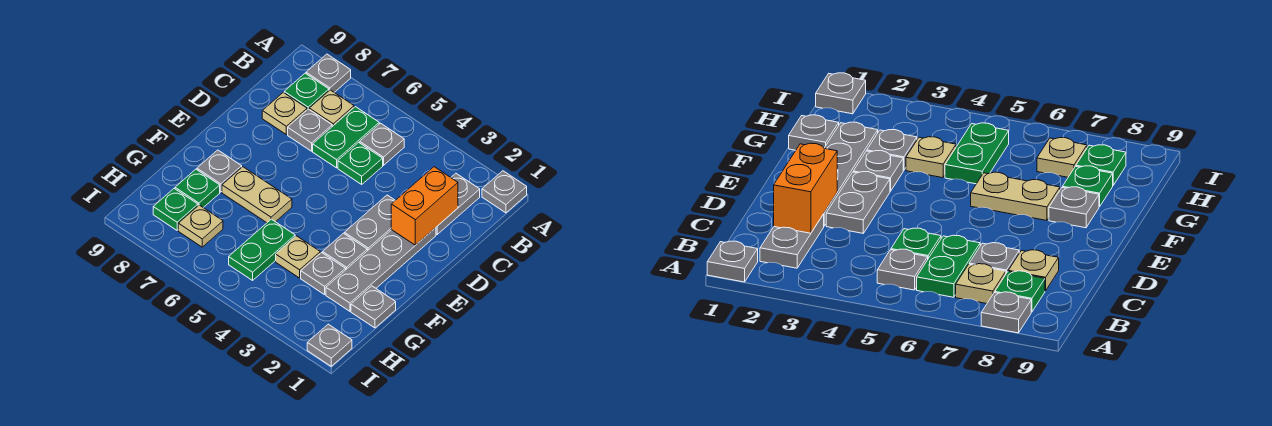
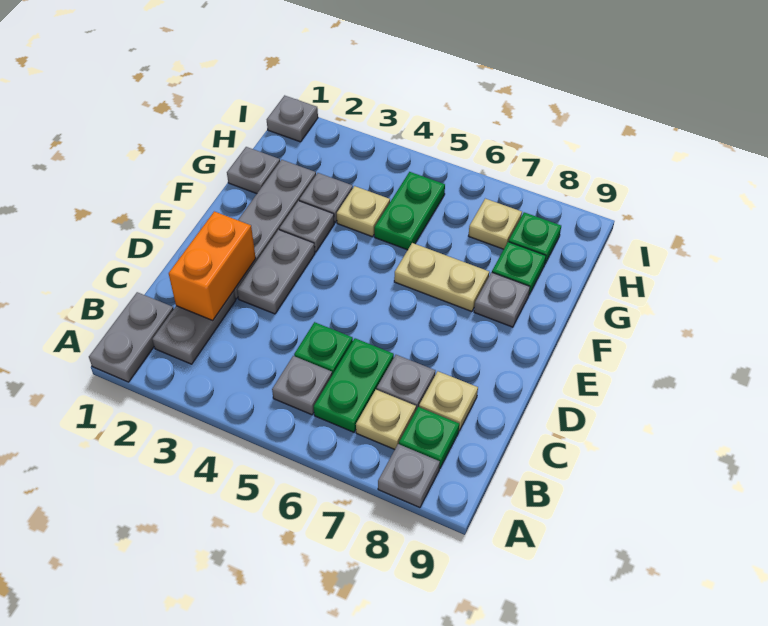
grey 1x1 plate [482,171,527,213] -> grey 1x2 plate [89,292,174,382]

